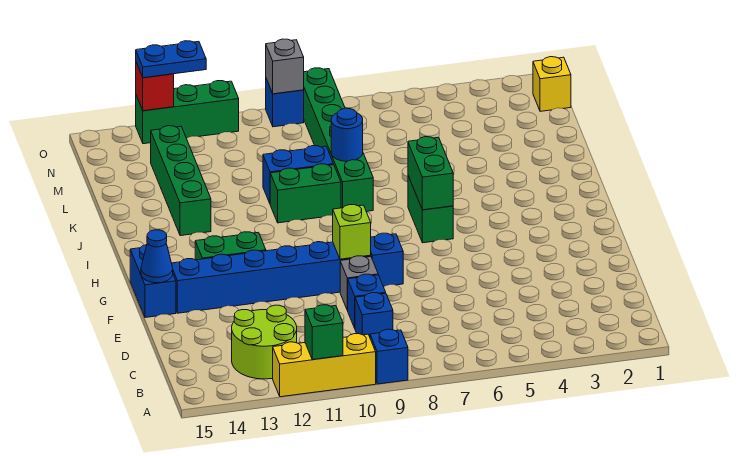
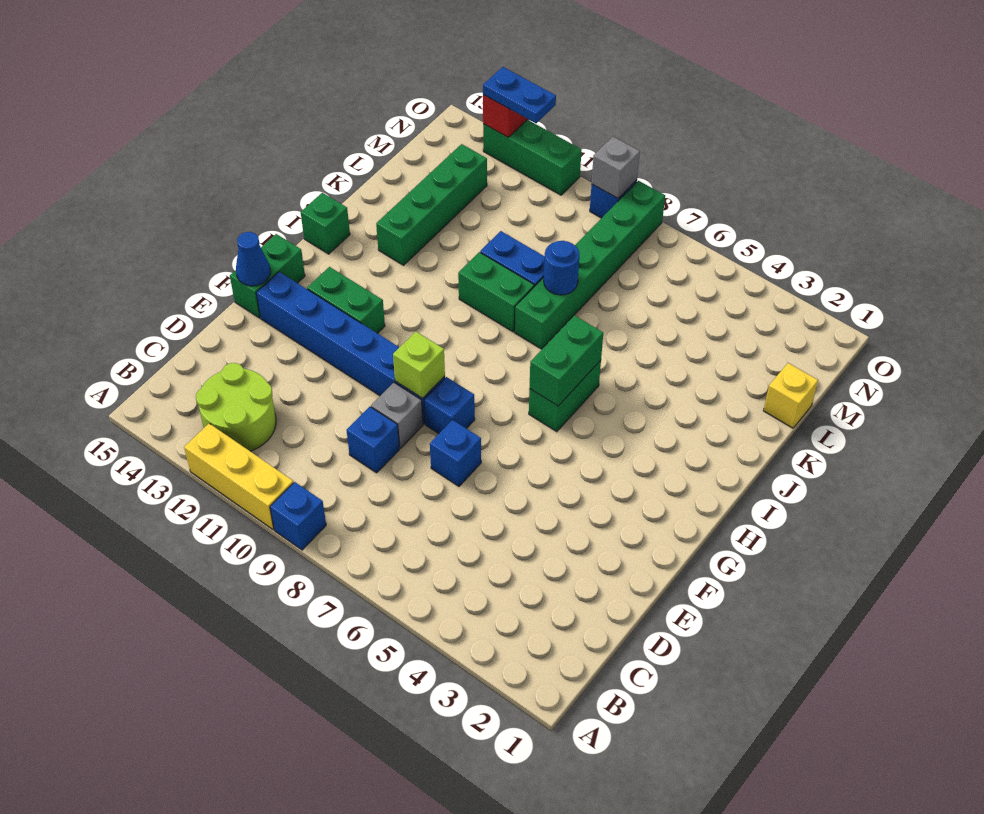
green 1x1 brick [305,305,343,360] -> green 1x1 brick moved to [301,193,350,254]
blue 1x1 brick [355,293,393,337] -> blue 1x1 brick moved to [430,420,481,486]
blue 1x2 brick [130,245,176,318] -> green 1x2 brick [230,234,305,318]
yellow 1x1 brick [533,57,571,111] -> yellow 1x1 brick moved to [763,363,818,428]

